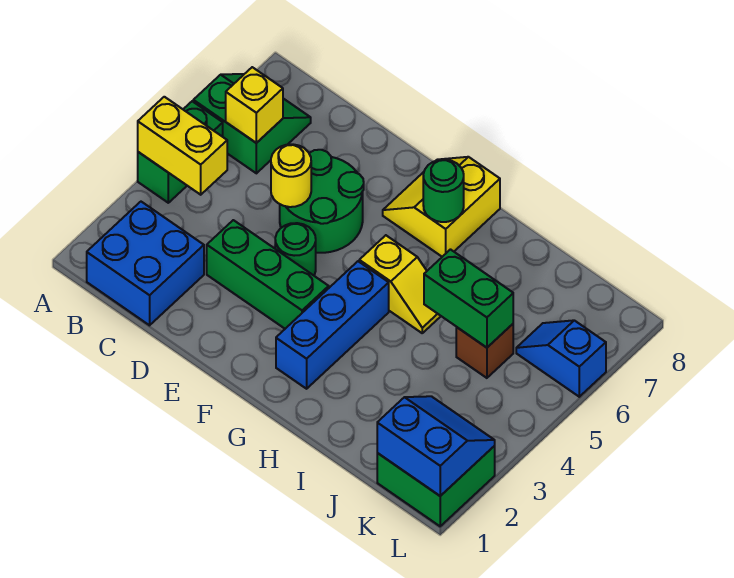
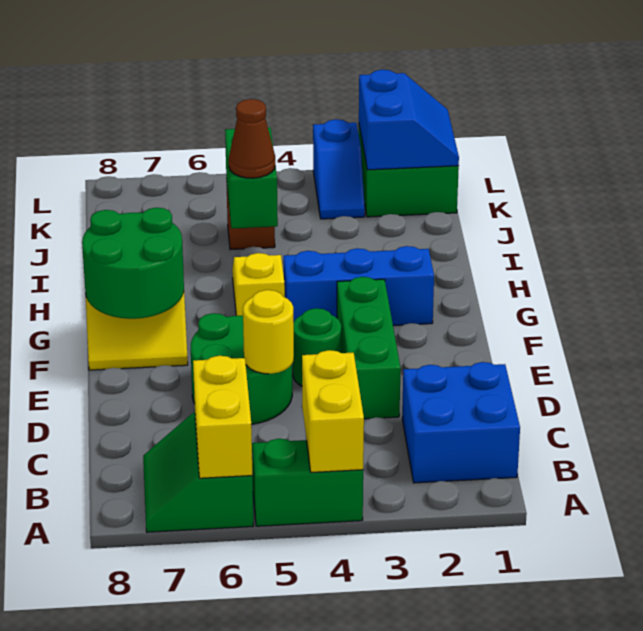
yellow 1x1 brick [226,67,283,143] -> yellow 1x2 brick [193,356,252,478]
green 1x1 round brick [423,160,464,222] -> green 2x2 round brick [82,208,184,319]
none -> brown 1x1 cone [229,99,275,178]
blue 2x2 slope [377,396,495,496] -> blue 2x2 slope turned to [359,70,459,170]
blue 1x2 slope [516,320,606,397] -> blue 1x2 slope moved to [313,119,365,219]

